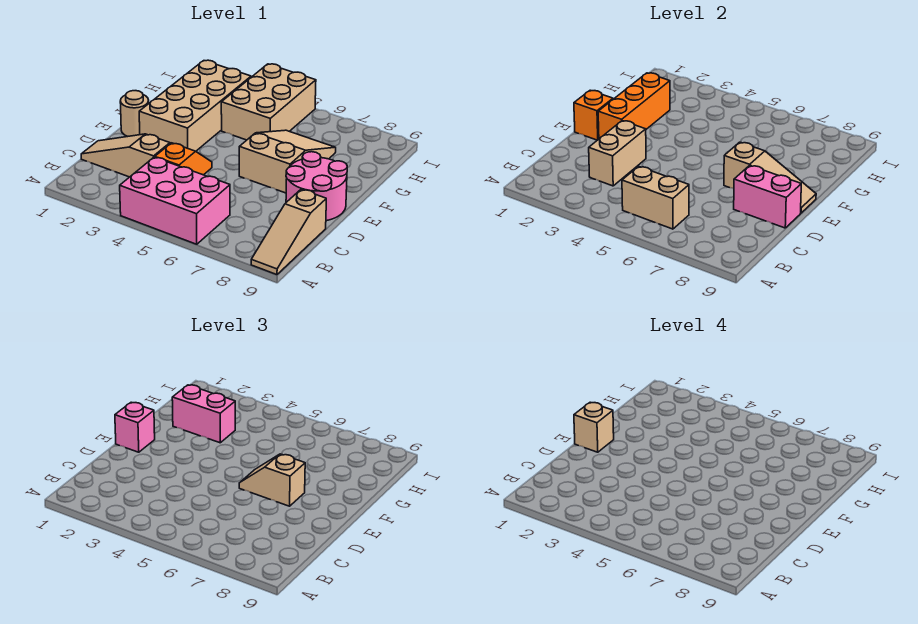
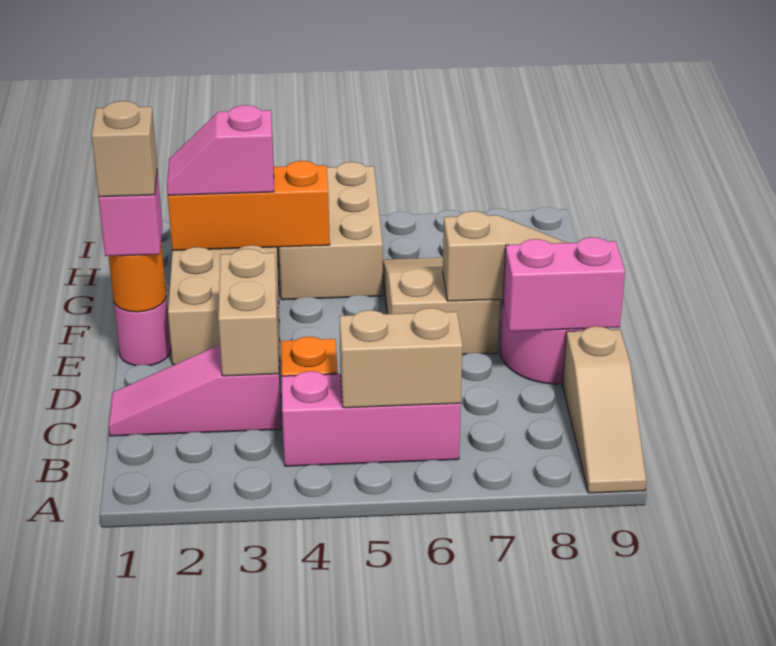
pink 2x3 brick [120,157,230,244] -> pink 1x3 brick [282,371,461,466]
tan 1x3 slope [81,134,170,177] -> pink 1x3 slope [109,345,281,436]
tan 1x1 round brick [120,91,149,136] -> pink 1x1 round brick [113,299,171,366]
orange 1x1 brick [574,90,613,140] -> orange 1x1 round brick [109,243,166,312]
orange 1x3 brick [598,73,670,139] -> orange 1x3 brick turned to [168,161,330,250]
tan 1x2 slope [239,454,305,506] -> none
pink 1x2 brick [172,385,235,443] -> pink 1x2 slope [167,105,274,195]

